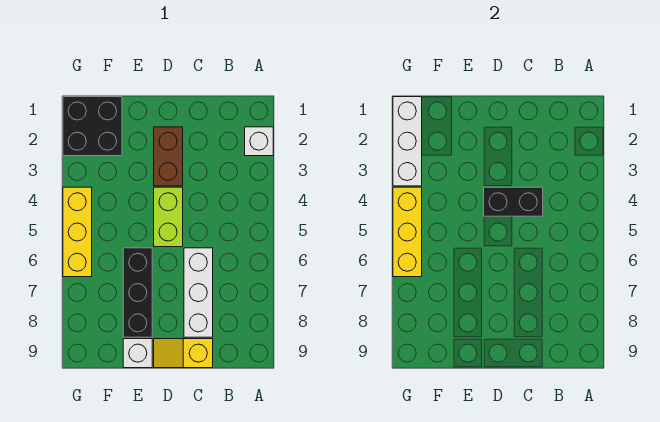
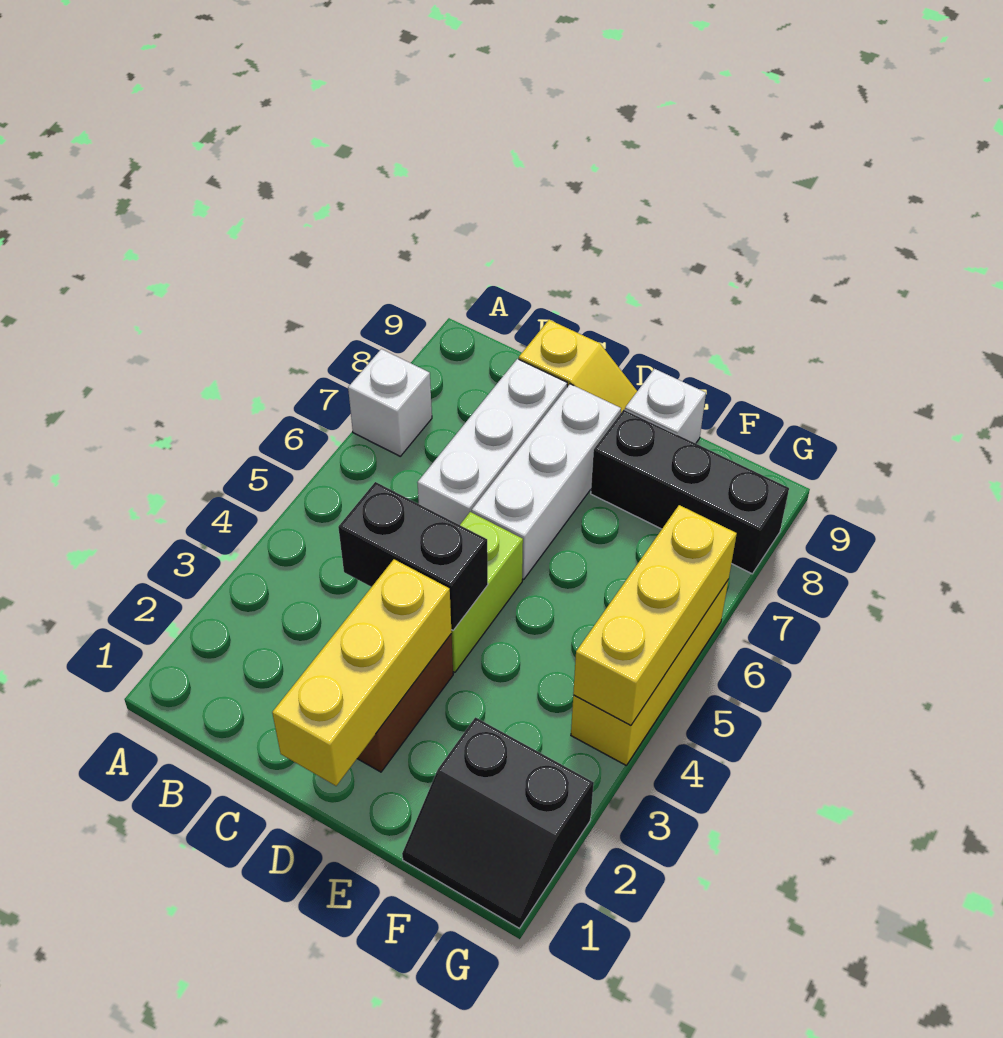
white 1x1 brick [245,127,273,156] -> white 1x1 brick moved to [348,349,432,456]
none -> yellow 1x3 brick [272,559,452,786]
black 1x3 brick [123,248,152,337] -> black 1x3 brick turned to [591,410,789,574]
black 2x2 brick [63,97,122,156] -> black 2x2 slope [402,717,594,928]
white 1x3 brick [393,97,422,186] -> white 1x3 brick moved to [472,384,621,579]

